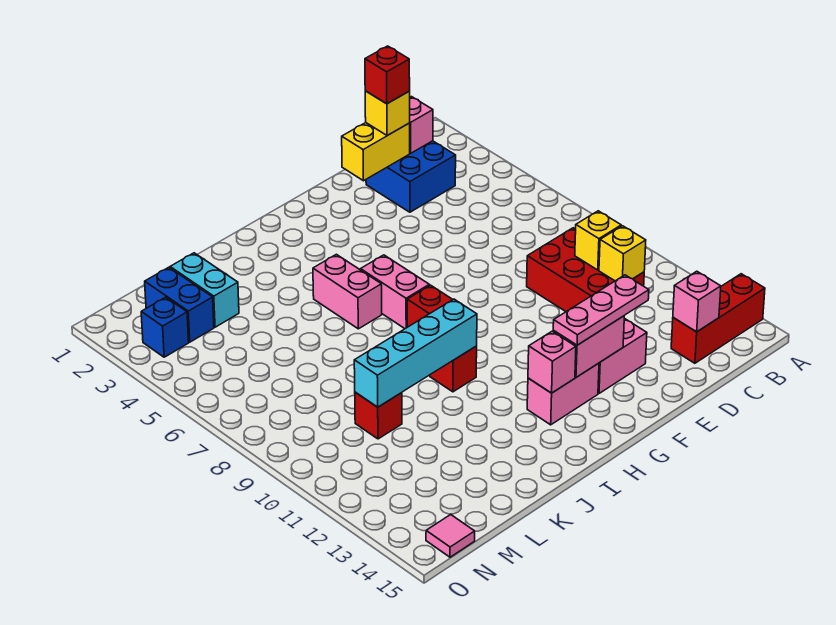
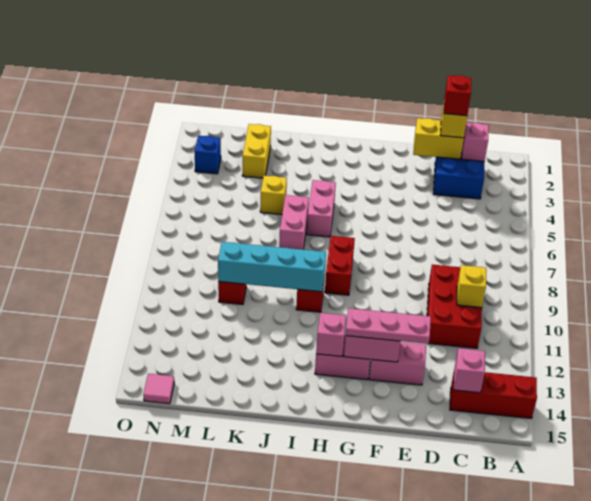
yellow 1x1 brick [599,226,646,281] -> yellow 1x1 brick moved to [260,176,287,214]
pink 1x2 brick [361,255,429,329] -> pink 1x2 brick moved to [279,195,309,250]
cyan 1x2 brick [170,253,239,327] -> yellow 1x2 brick [242,124,271,178]
blue 1x2 brick [145,267,214,342] -> none

